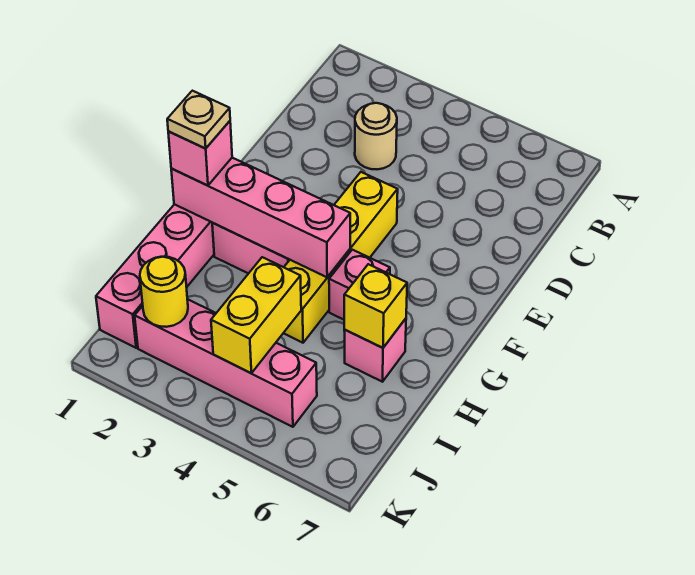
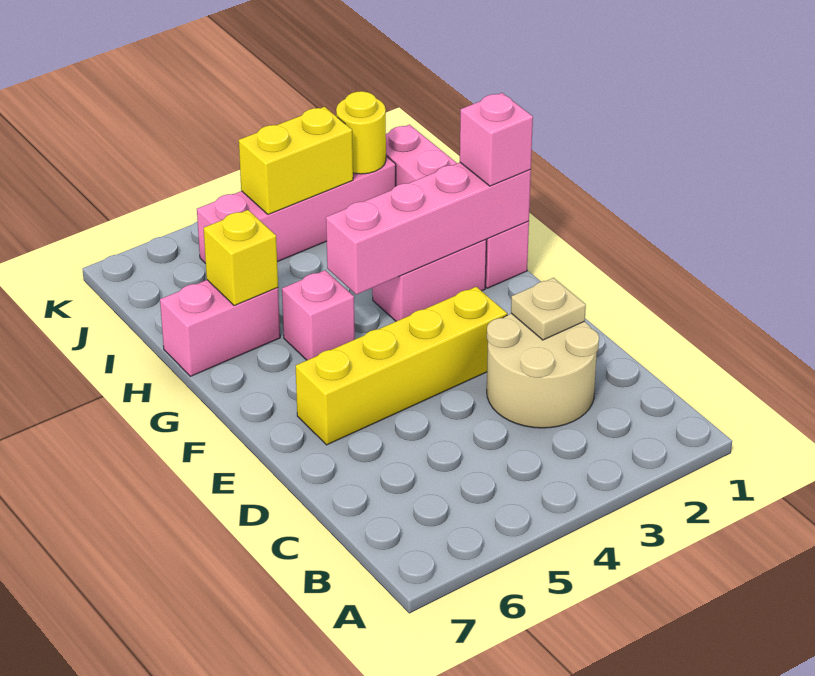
tan 1x1 round brick [355,103,397,169] -> tan 2x2 round brick [487,313,599,428]
yellow 1x4 brick [284,172,398,343] -> yellow 1x4 brick turned to [296,287,507,445]
tan 1x1 plate [167,91,230,148] -> tan 1x1 plate moved to [511,278,586,340]
pink 1x1 brick [344,319,406,382] -> pink 1x2 brick [160,280,280,376]
yellow 1x2 brick [211,257,301,373] -> yellow 1x2 brick turned to [239,107,353,214]

